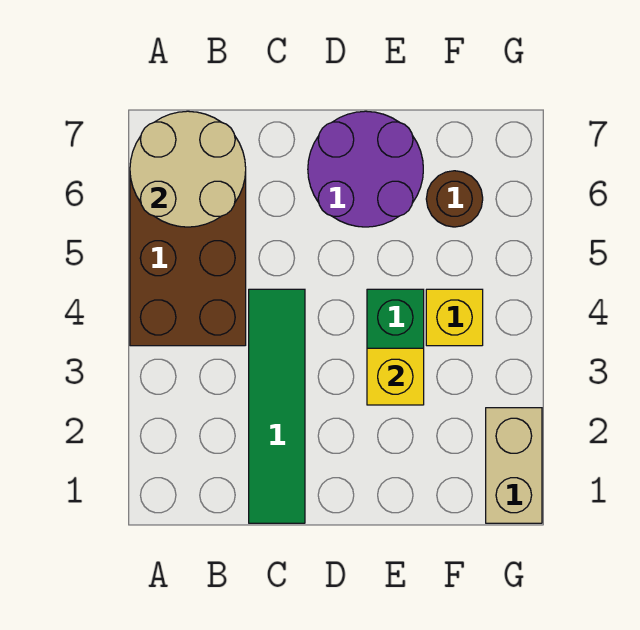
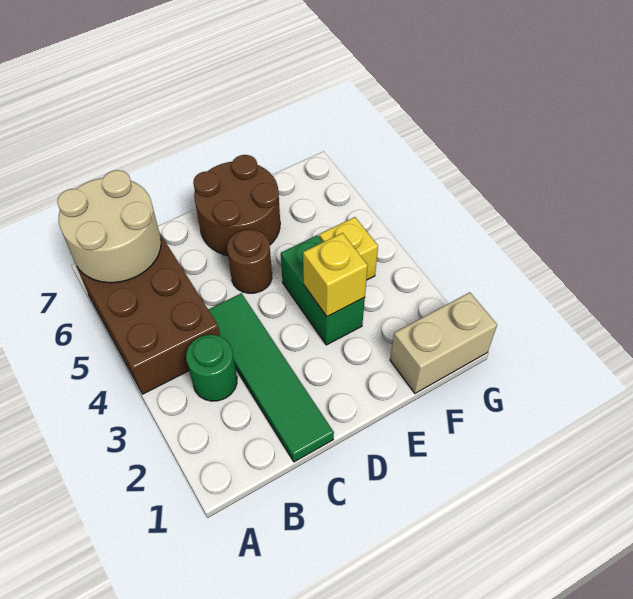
none -> green 1x1 round brick [186,335,237,401]
purple 2x2 round brick [308,111,423,227] -> brown 2x2 round brick [193,155,280,256]
brown 1x1 round brick [426,171,483,227] -> brown 1x1 round brick moved to [227,229,272,293]
tan 1x2 brick [486,408,542,523] -> tan 1x2 brick turned to [390,292,497,393]

